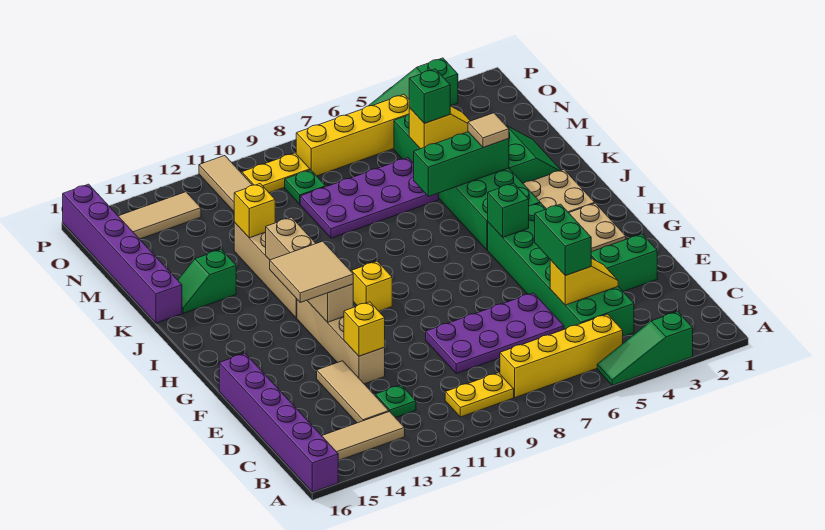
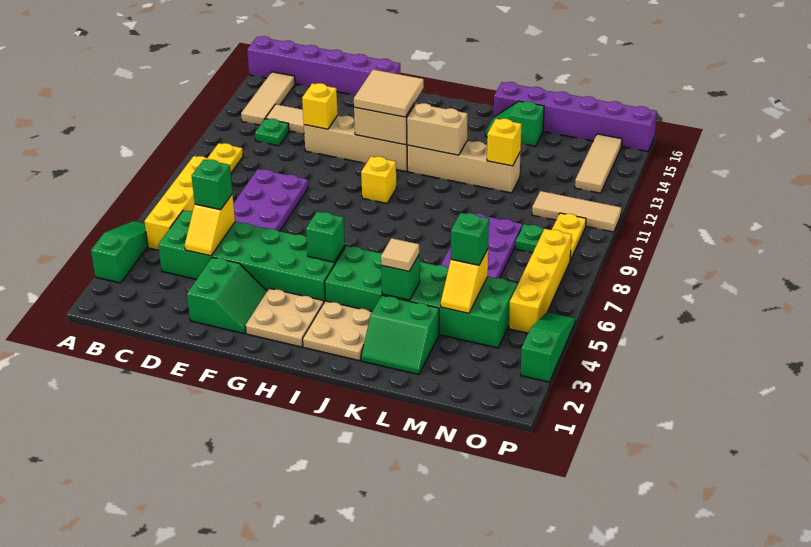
green 1x2 brick [535,204,591,276] -> green 1x1 brick [192,159,232,210]
green 1x3 brick [414,132,509,197] -> green 1x1 brick [381,255,420,300]
green 1x2 slope [178,249,236,313] -> green 1x2 slope turned to [485,101,544,146]

